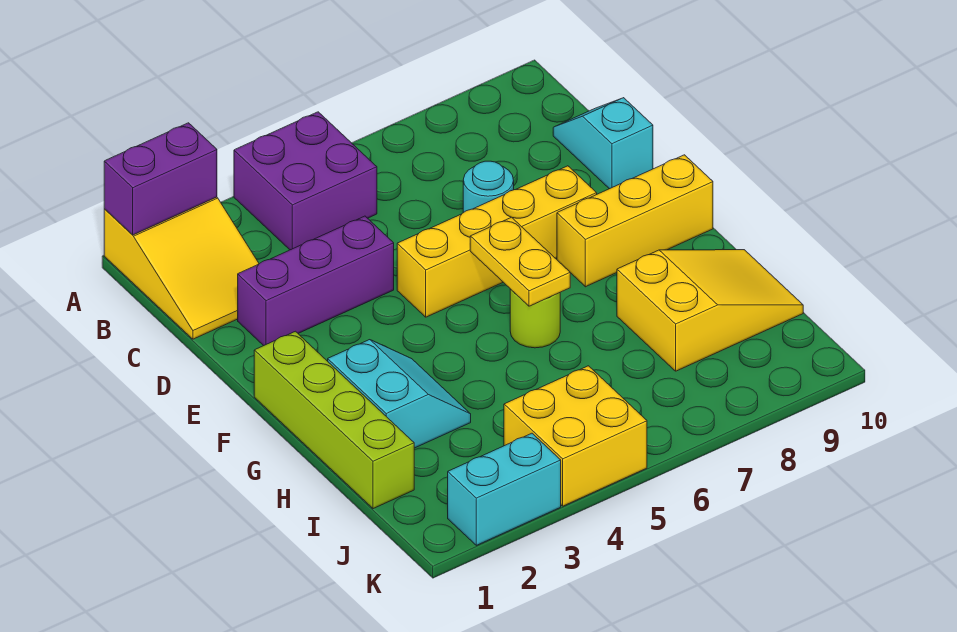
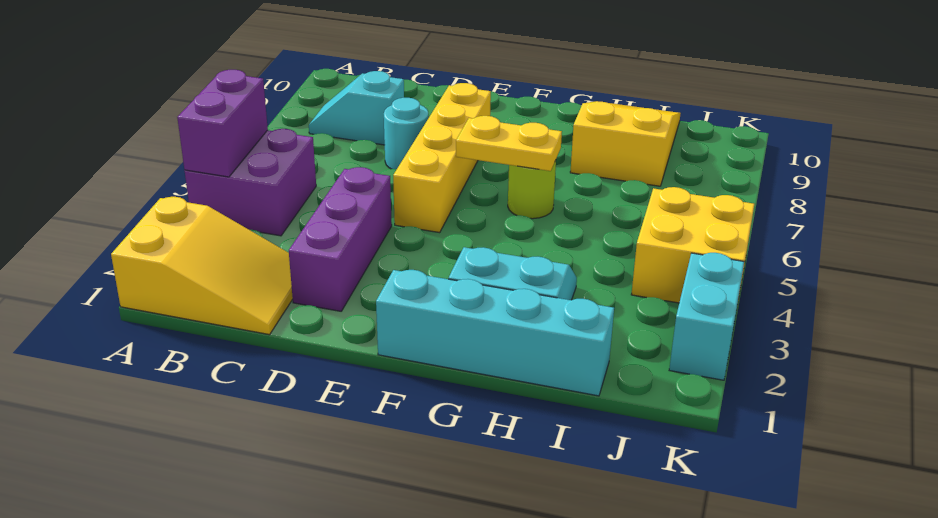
purple 1x2 brick [104,123,217,235] -> purple 1x2 brick moved to [177,70,268,177]
cyan 1x2 slope [553,98,653,189] -> cyan 1x2 slope moved to [309,71,404,145]
lime 1x4 brick [254,331,414,509] -> cyan 1x4 brick [376,270,614,396]
yellow 1x3 brick [557,155,713,287] -> none

